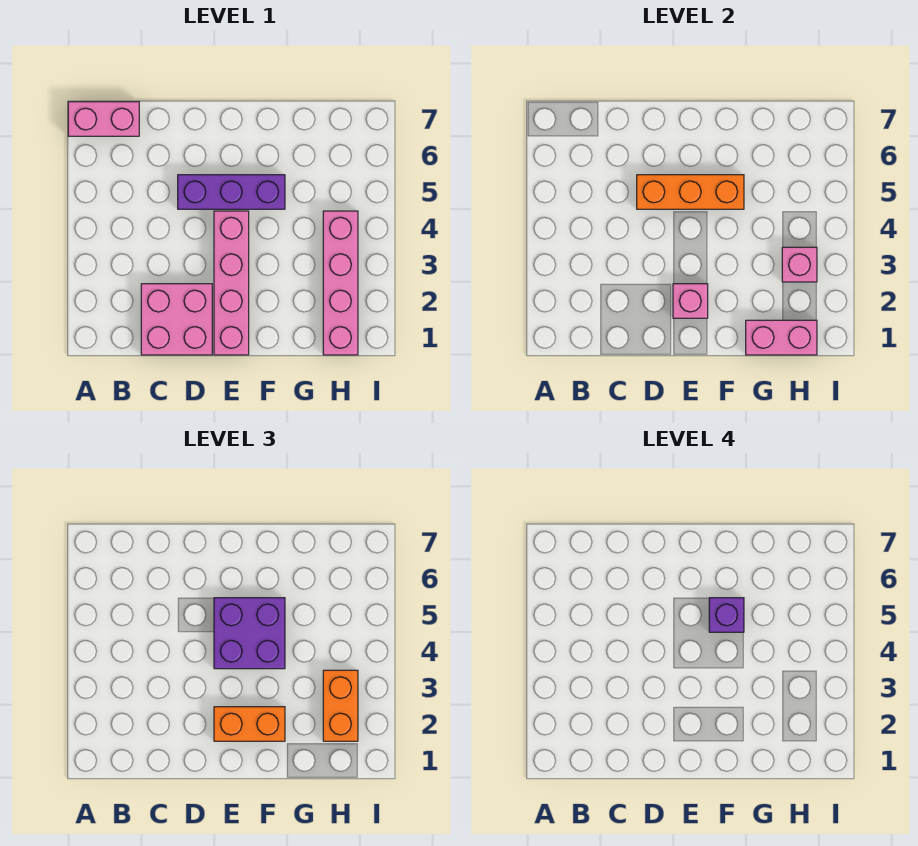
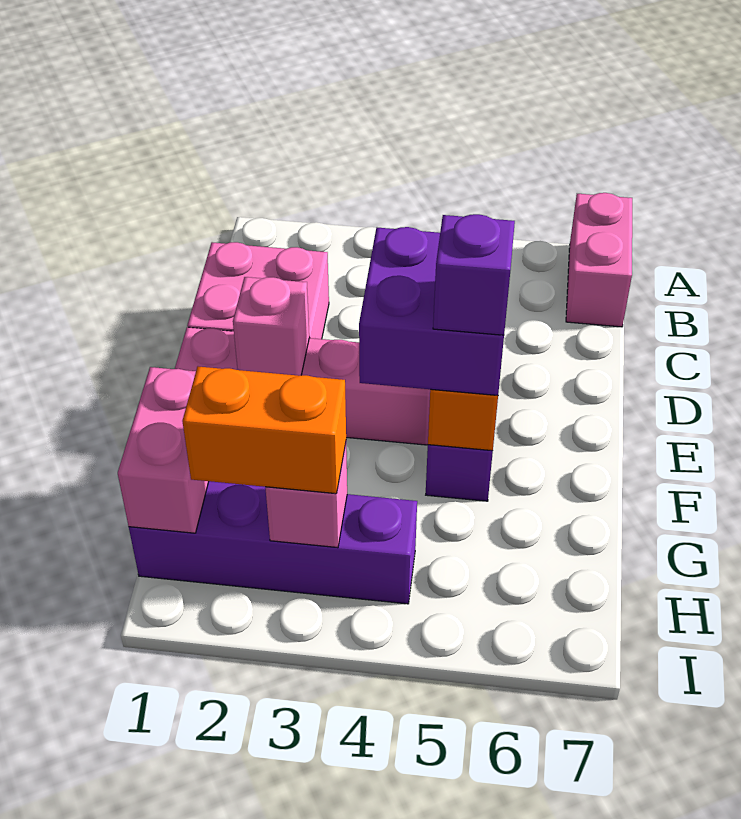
orange 1x2 brick [214,707,285,741] -> none
pink 1x4 brick [323,211,358,355] -> purple 1x4 brick [129,481,417,604]

